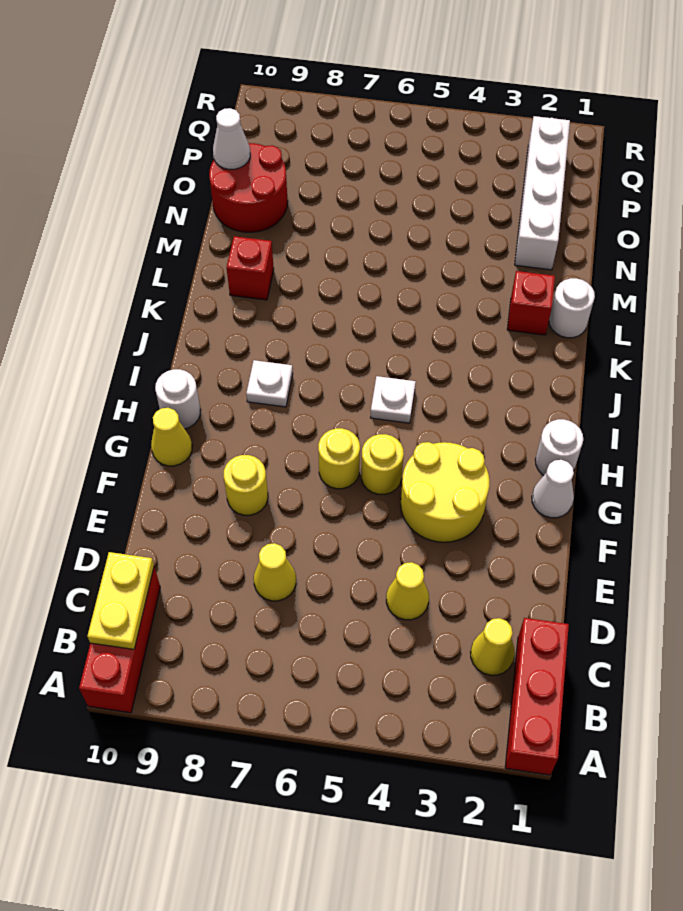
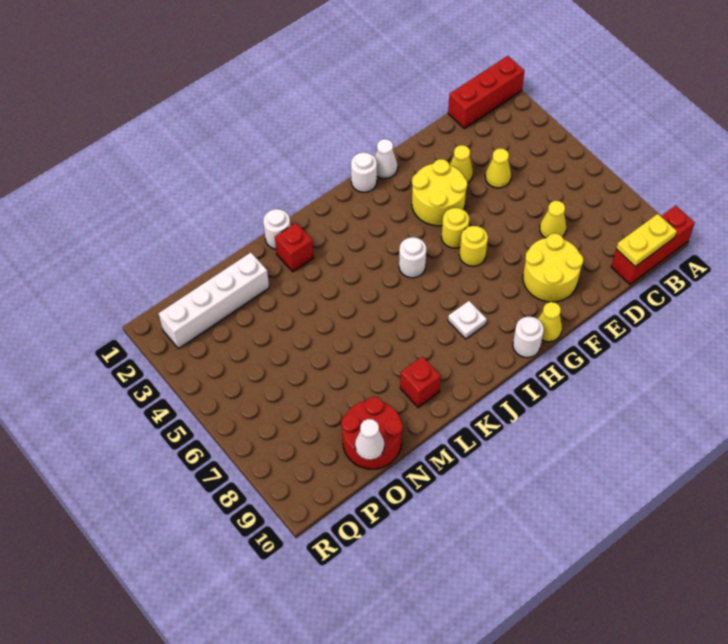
yellow 1x1 cone [471,618,515,675] -> yellow 1x1 cone moved to [450,145,473,183]
yellow 1x1 round brick [224,455,268,515] -> yellow 2x2 round brick [523,233,583,302]
white 1x1 plate [370,376,416,423] -> white 1x1 round brick [399,237,426,278]

